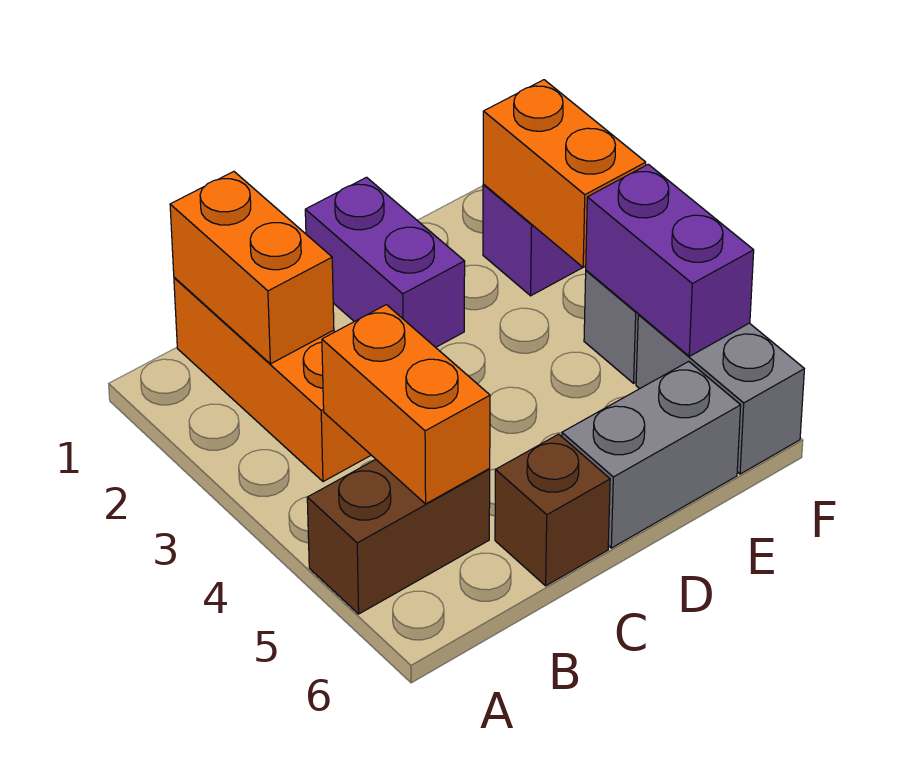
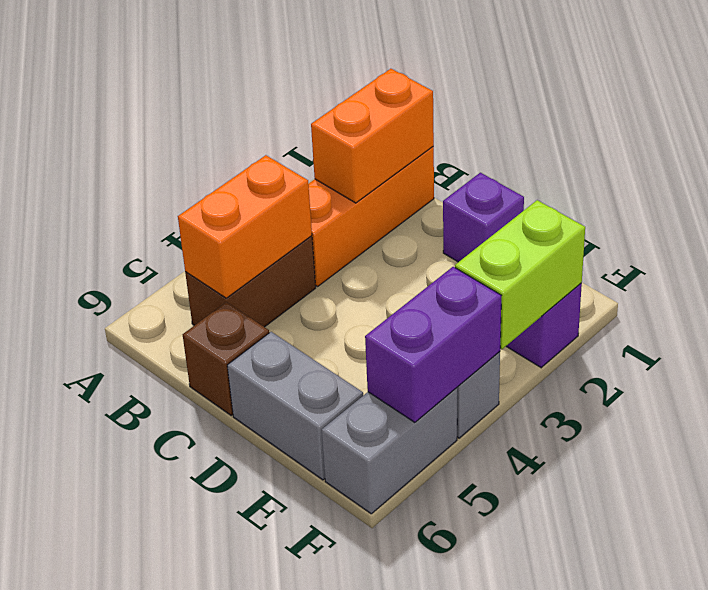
brown 1x2 brick [307,460,490,614] -> brown 1x2 brick turned to [185,236,316,327]
purple 1x2 brick [305,177,465,347] -> purple 1x1 brick [443,173,524,262]
orange 1x2 brick [483,80,646,267] -> lime 1x2 brick [455,200,585,349]

